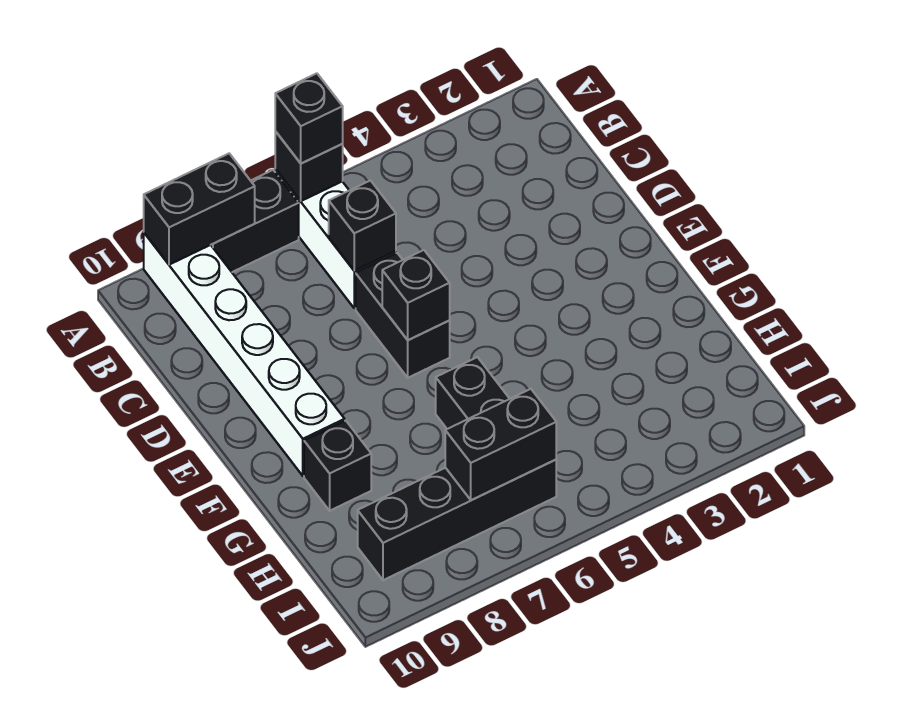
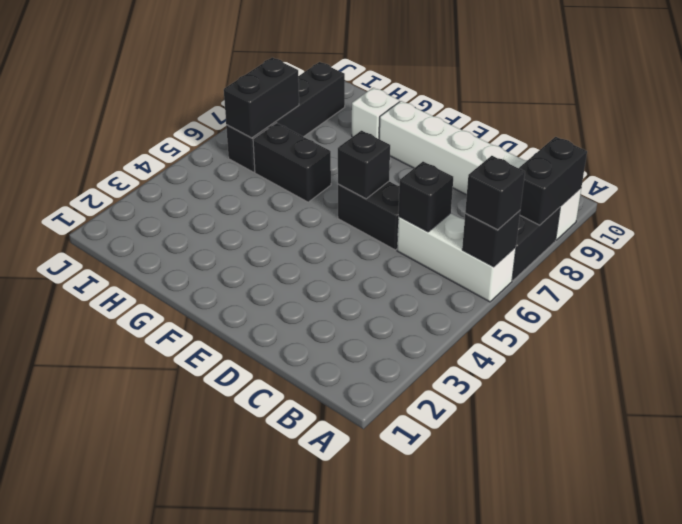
black 1x1 brick [304,421,371,511] -> white 1x1 brick [352,88,400,139]

